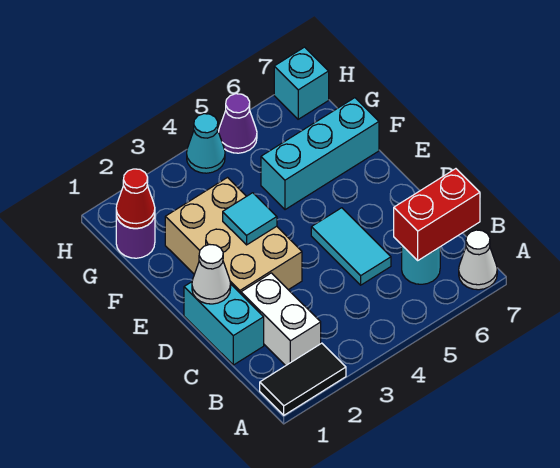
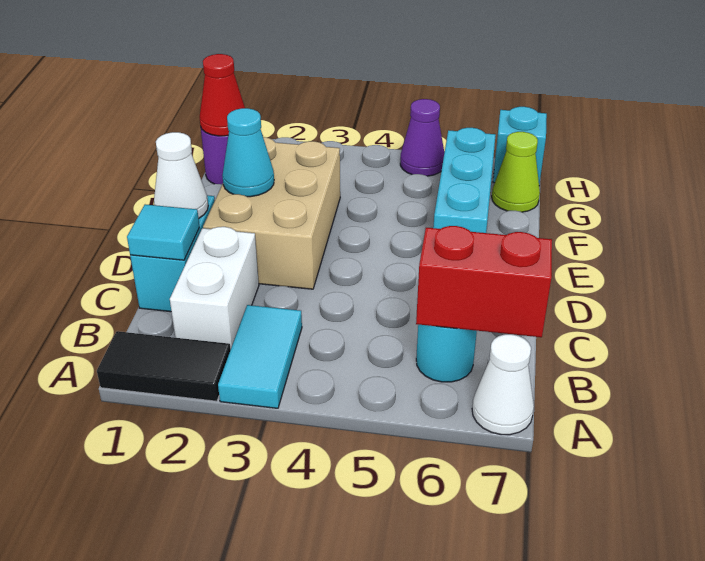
cyan 1x2 tile [311,208,391,285] -> cyan 1x2 tile moved to [218,305,302,408]
cyan 1x1 tile [223,193,277,245] -> cyan 1x1 tile moved to [127,204,199,260]
cyan 1x3 brick [261,98,379,210] -> cyan 1x3 brick turned to [433,128,496,233]
none -> lime 1x1 cone [492,132,540,212]
cyan 1x1 cone [187,114,225,173] -> cyan 1x1 cone moved to [222,108,274,197]

